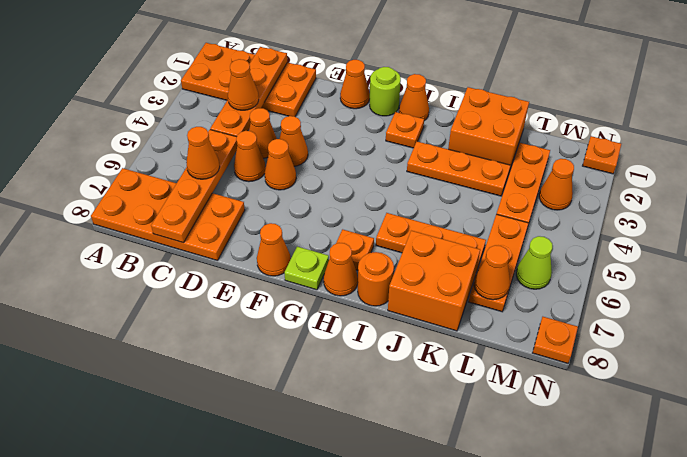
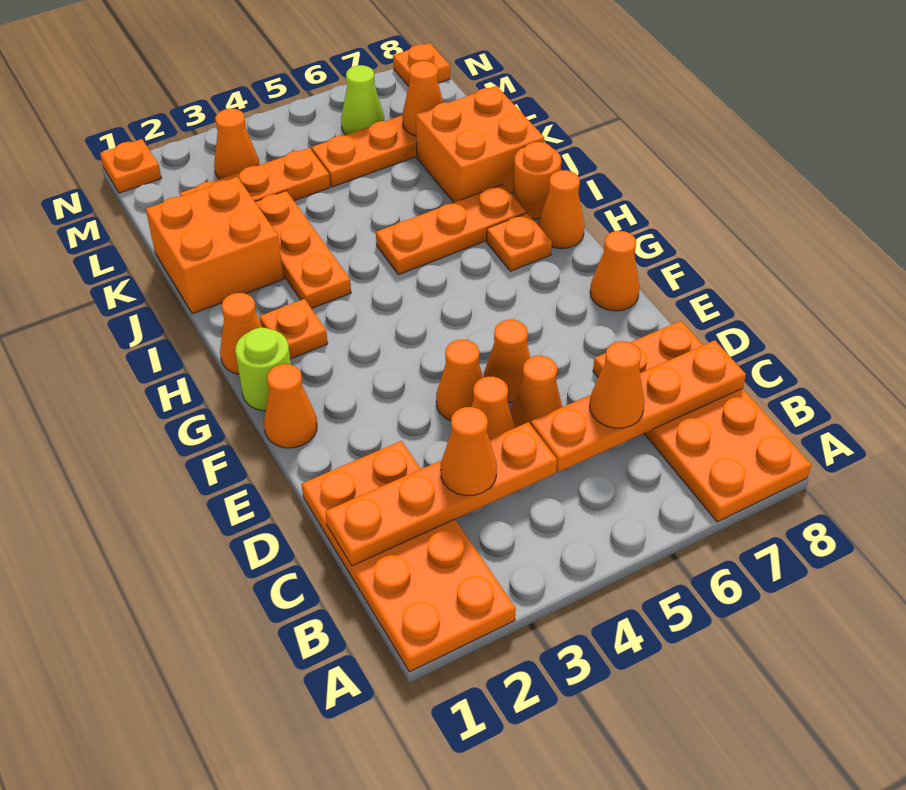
lime 1x1 plate [284,247,329,290] -> none
orange 1x3 plate [376,213,486,272] -> orange 1x3 plate turned to [376,184,526,275]

